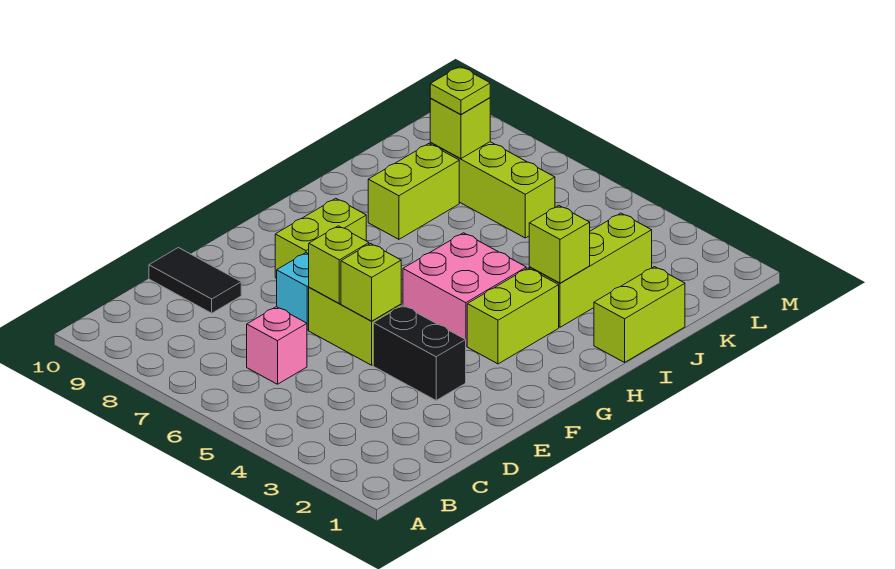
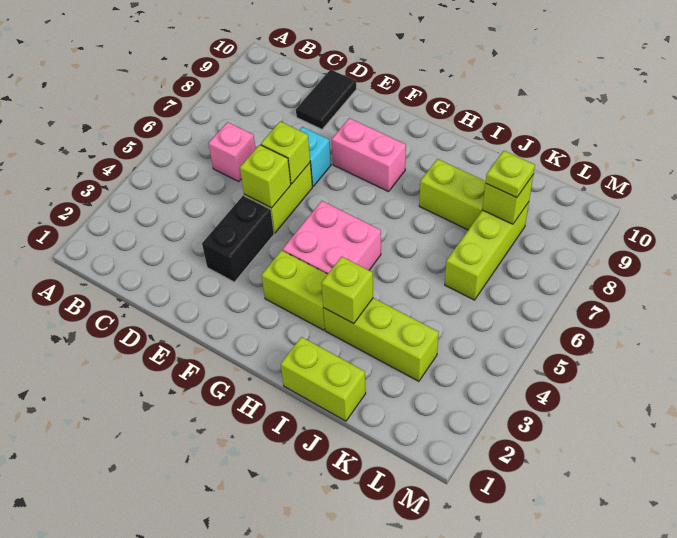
lime 1x2 brick [275,198,366,278] -> pink 1x2 brick [332,118,406,192]

